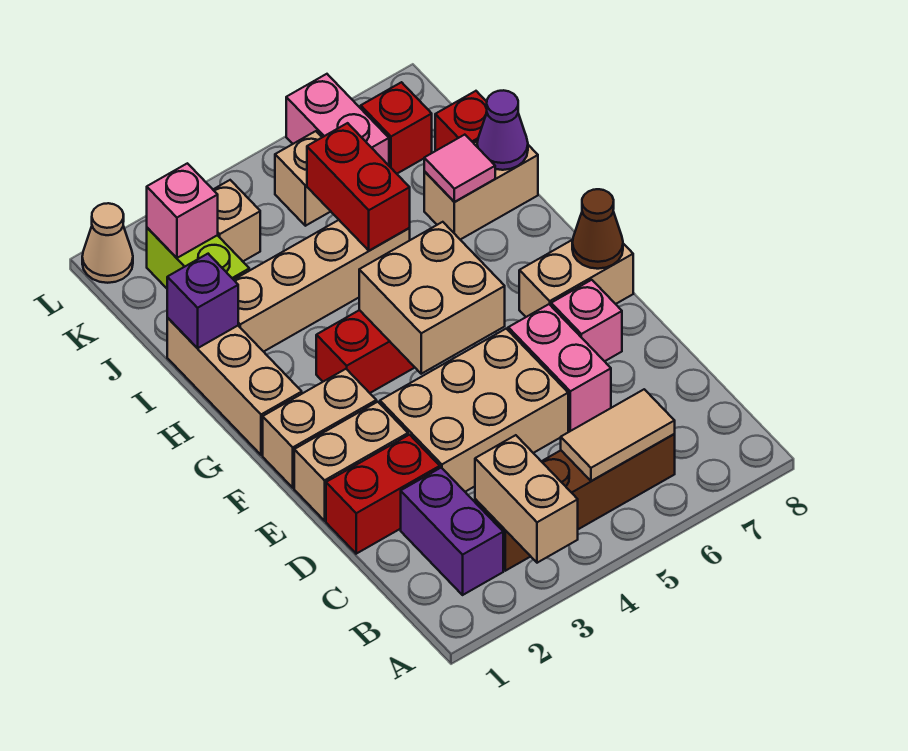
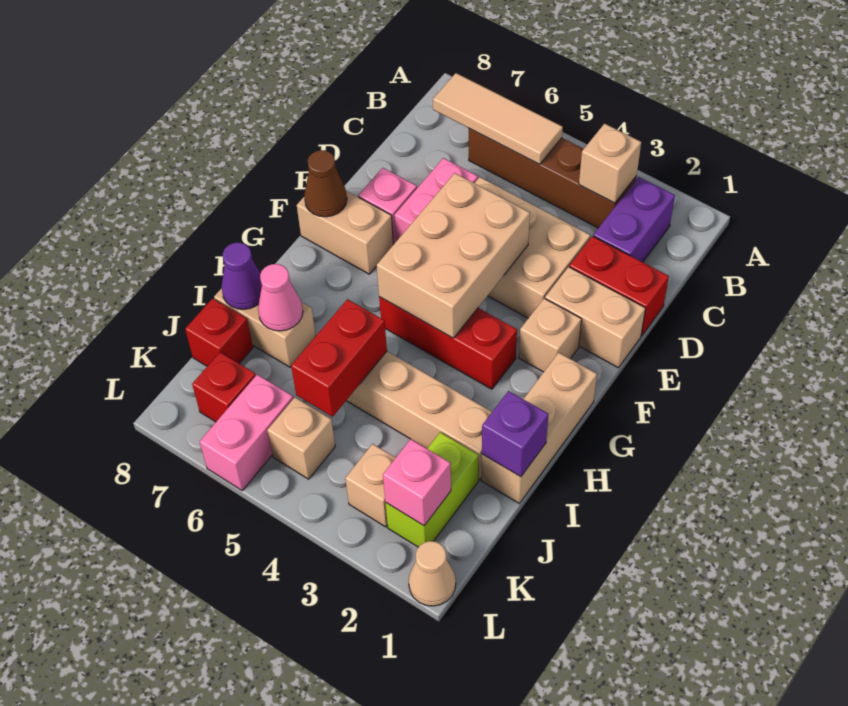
tan 1x2 brick [475,435,578,563] -> tan 1x1 brick [579,124,641,203]
tan 1x2 tile [561,389,675,481] -> tan 1x3 tile [433,73,563,164]
tan 1x2 brick [263,369,376,488] -> tan 1x1 brick [519,298,581,372]
tan 2x2 brick [359,222,505,374] -> tan 2x3 brick [377,173,530,338]
pink 1x1 tile [424,135,495,202] -> pink 1x1 cone [258,264,303,331]

